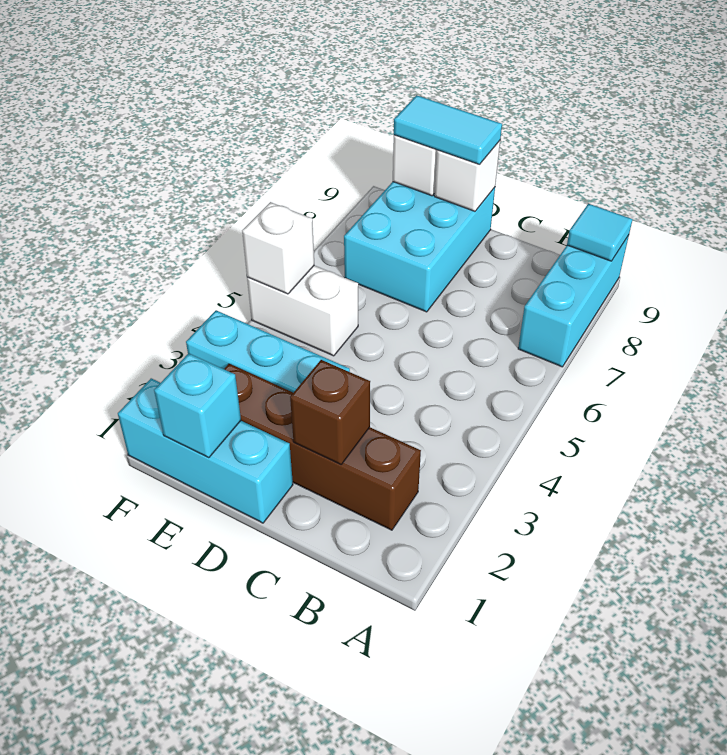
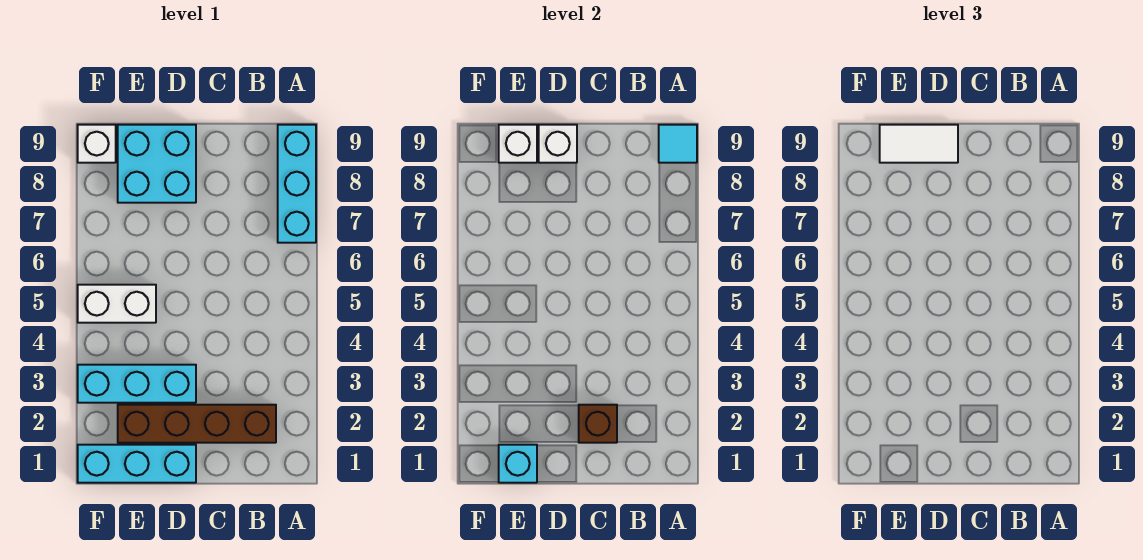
cyan 2x3 brick [344,182,495,312] -> cyan 2x2 brick [118,125,196,203]
cyan 1x2 tile [394,95,502,165] -> white 1x2 tile [880,125,958,163]
white 1x1 brick [242,202,314,294] -> white 1x1 brick moved to [78,125,116,163]

